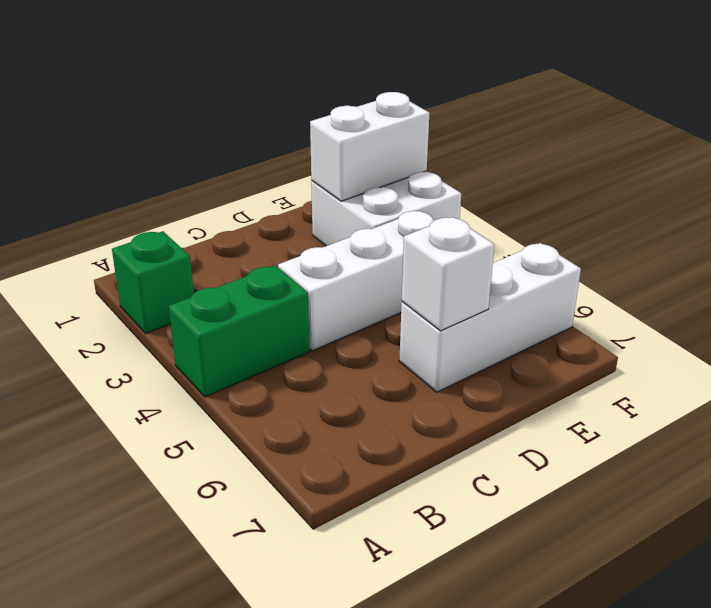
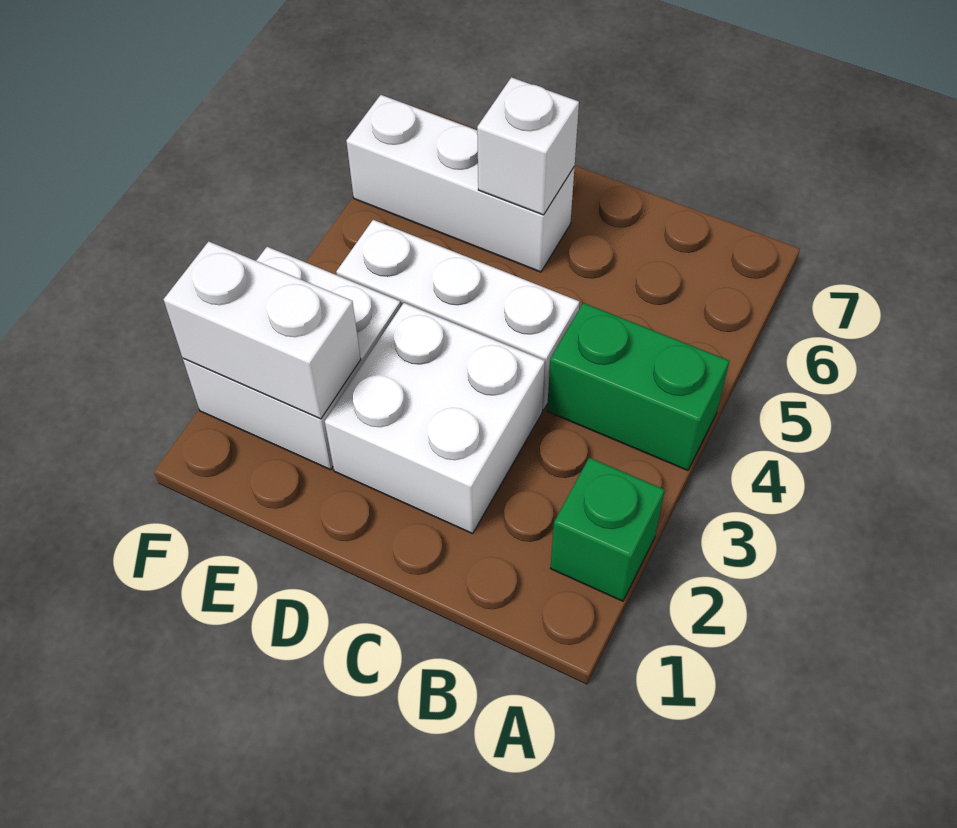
none -> white 2x2 brick [325,303,545,534]

